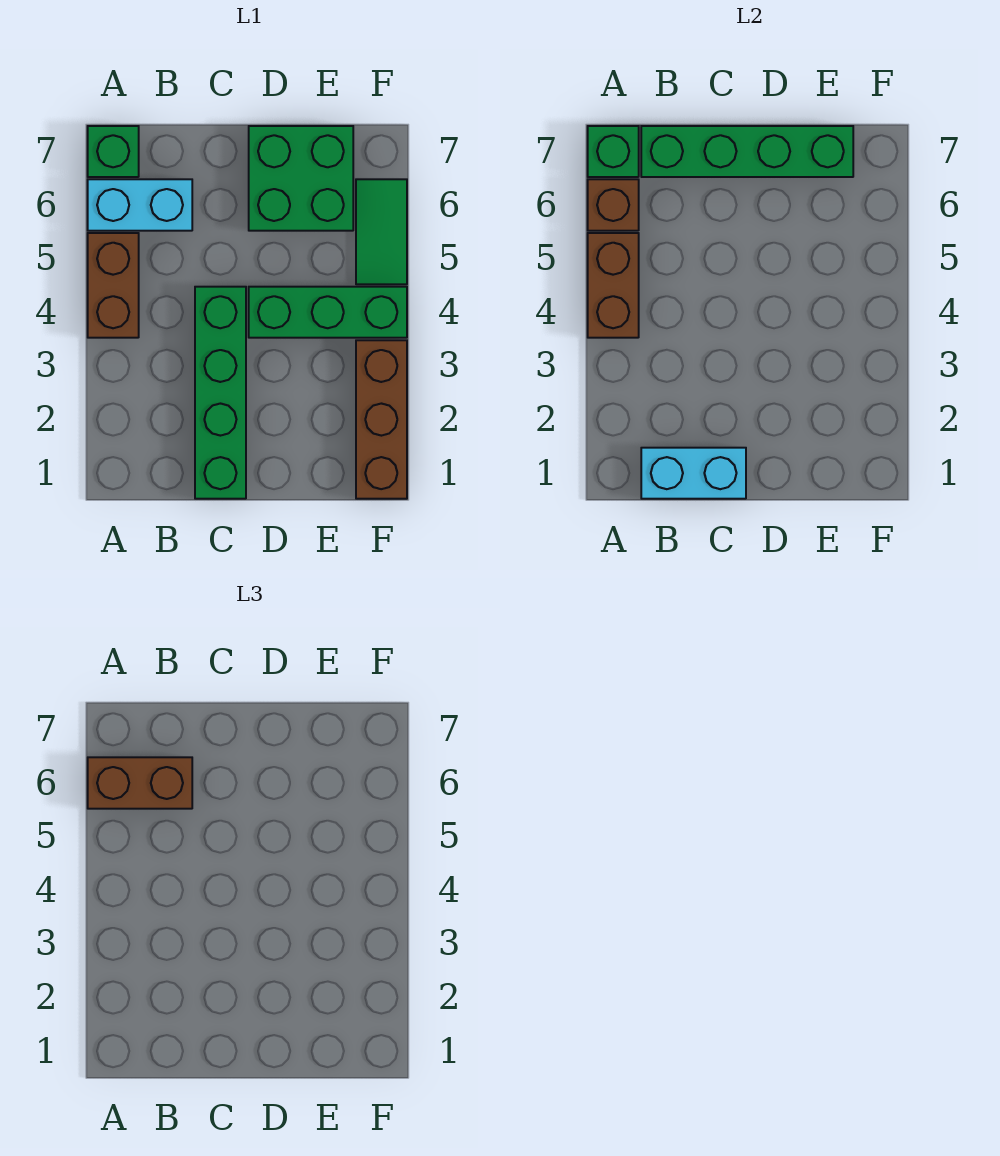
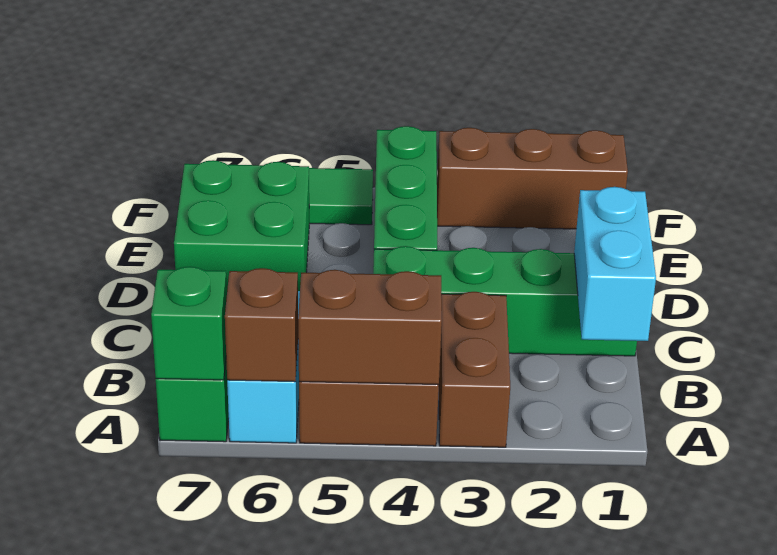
brown 1x2 brick [88,757,192,809] -> brown 1x2 brick moved to [439,292,510,447]
green 1x4 brick [641,126,853,177] -> none

